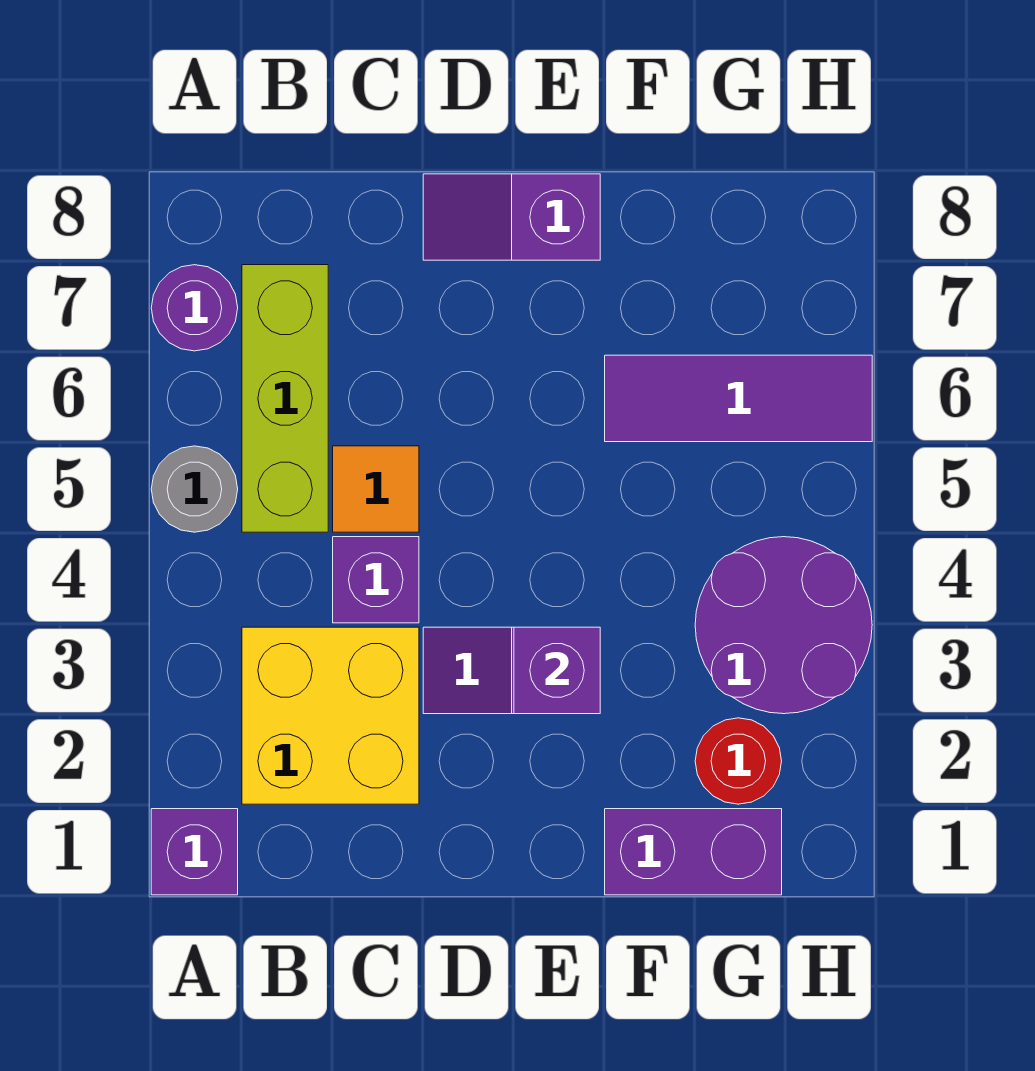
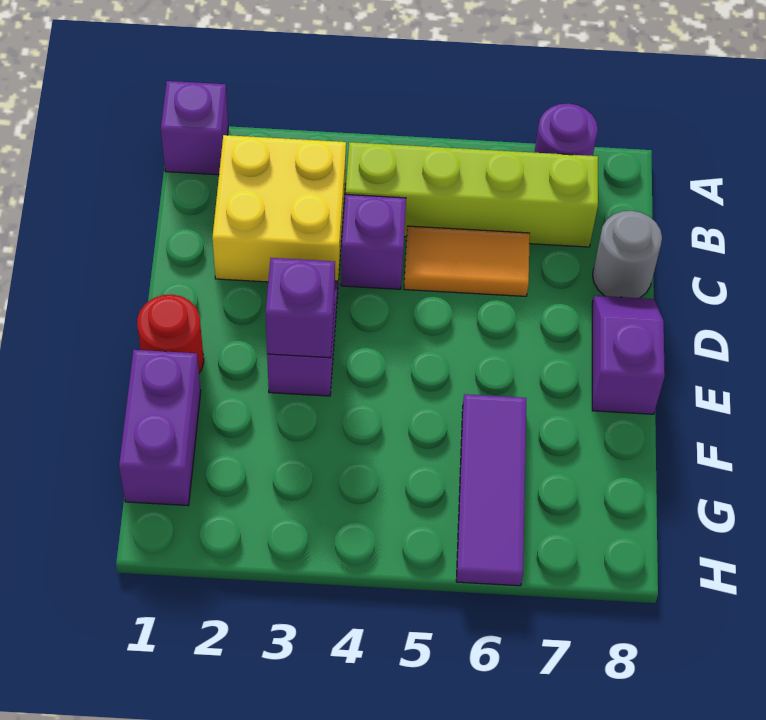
grey 1x1 round brick [151,446,238,532] -> grey 1x1 round brick moved to [593,211,662,298]
lime 1x3 brick [242,265,328,532] -> lime 1x4 brick [346,142,598,247]
orange 1x1 tile [333,446,419,532] -> orange 1x2 tile [404,226,530,296]
red 1x1 round brick [695,718,782,804] -> red 1x1 round brick moved to [137,294,204,373]
purple 2x2 round brick [695,537,872,714] -> none

